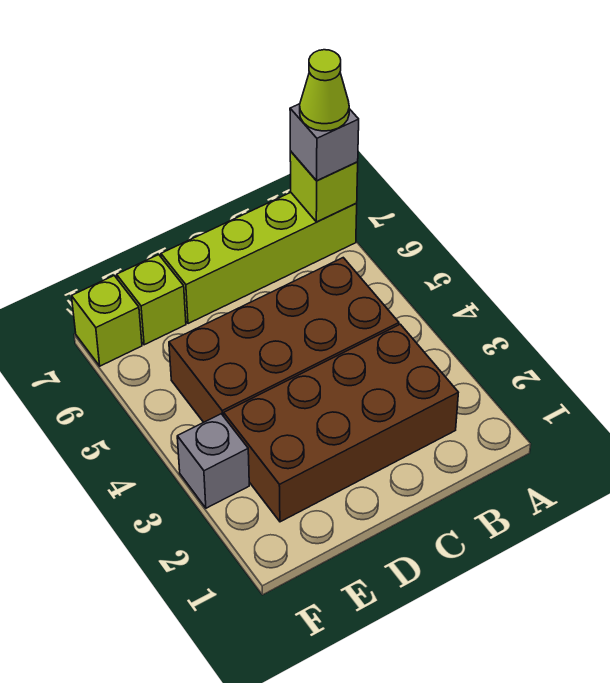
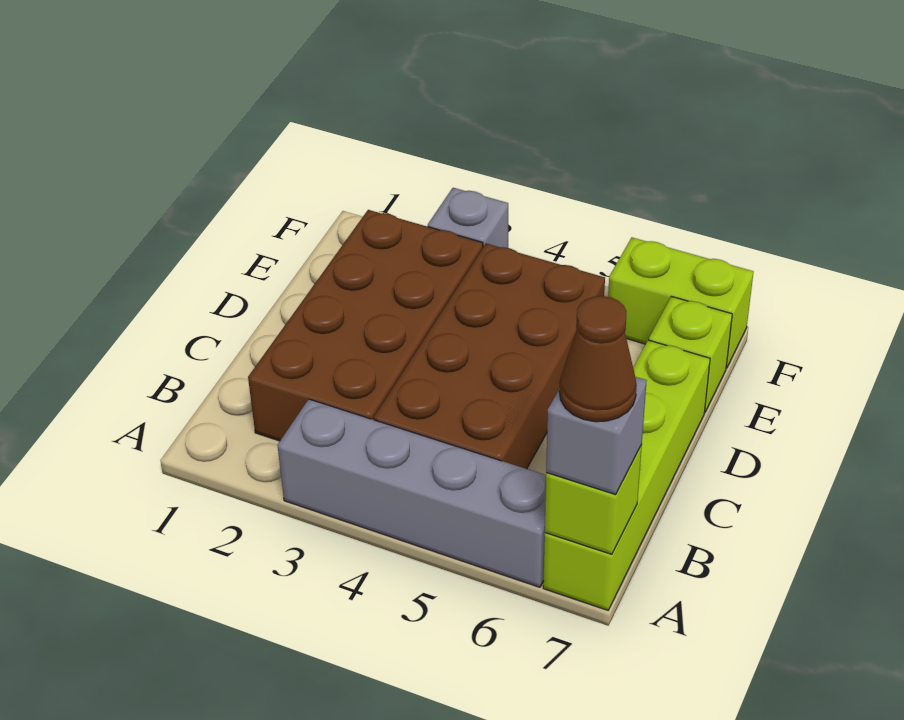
none -> grey 1x4 brick [278,399,546,587]
lime 1x1 cone [300,50,349,131] -> brown 1x1 cone [560,296,637,422]
lime 1x1 brick [72,276,142,366] -> lime 1x2 brick [608,238,754,368]

